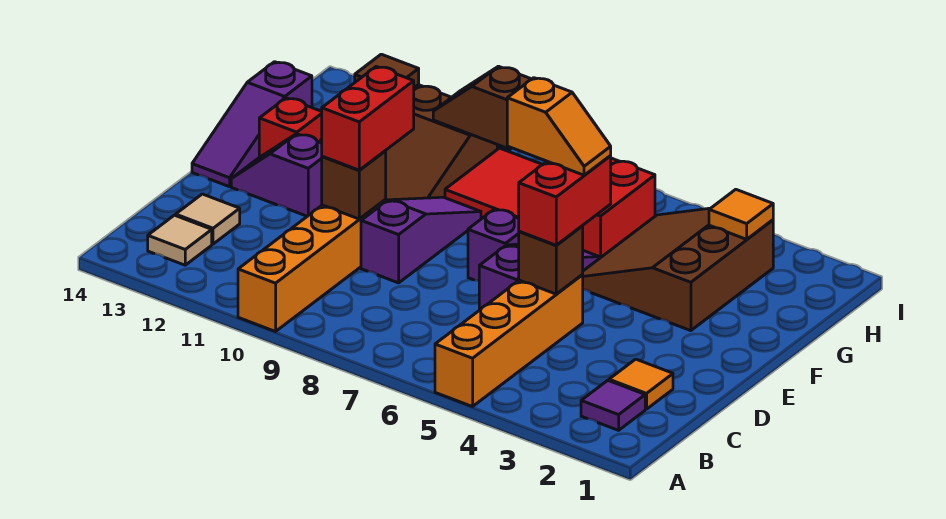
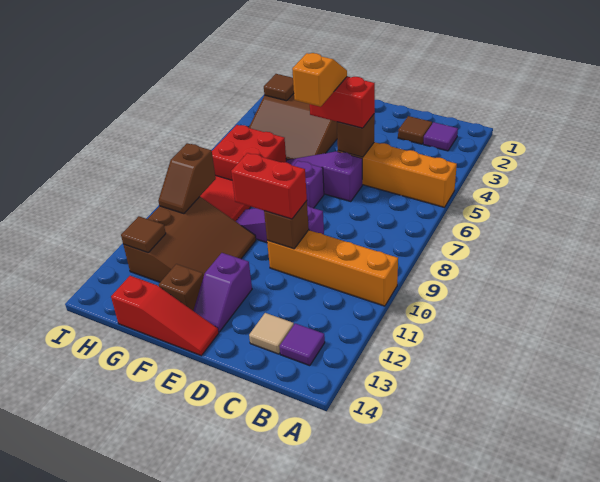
tan 1x1 tile [148,215,212,265] -> purple 1x1 tile [279,323,325,366]
orange 1x1 tile [609,359,673,409] -> brown 1x1 tile [398,116,432,144]
purple 1x3 slope [192,62,312,187] -> red 1x3 slope [111,276,219,356]
red 1x1 brick [259,98,322,157] -> brown 1x1 brick [159,264,204,310]
orange 1x1 tile [709,189,773,239] -> brown 1x1 tile [264,74,294,101]

